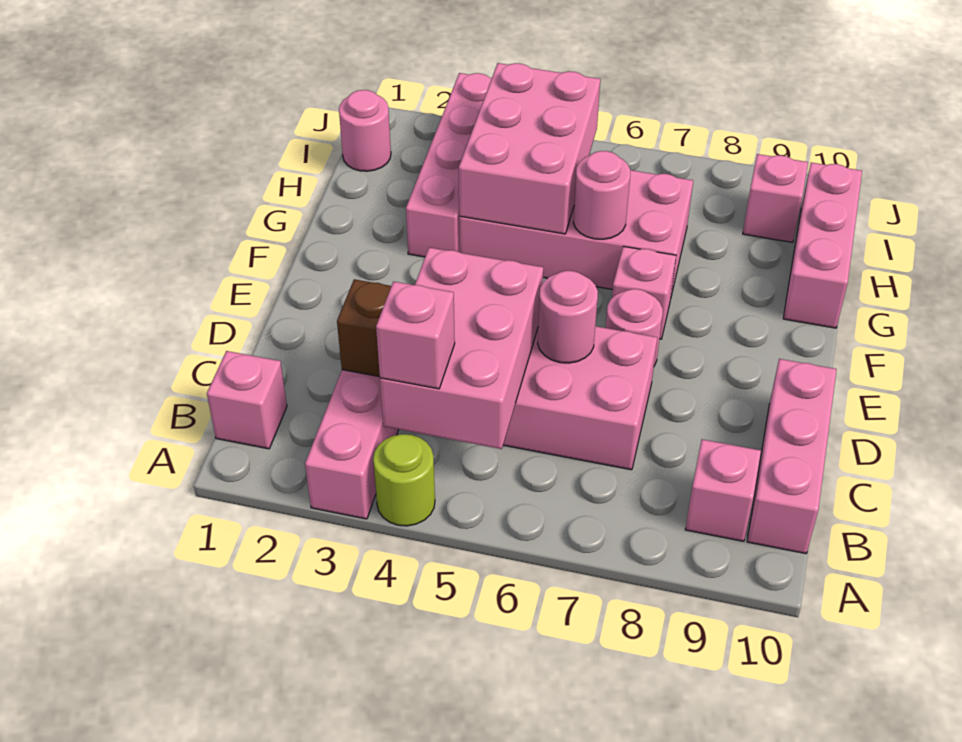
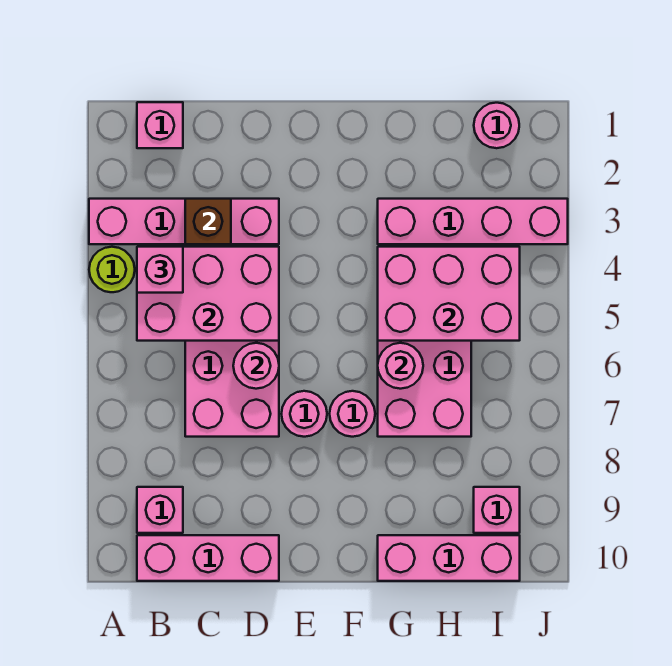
pink 1x1 brick [612,246,676,339] -> pink 1x1 round brick [330,391,375,437]

